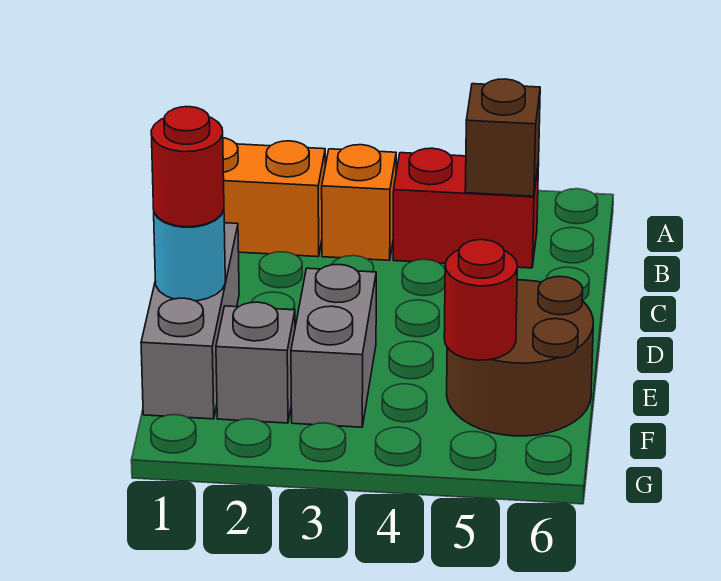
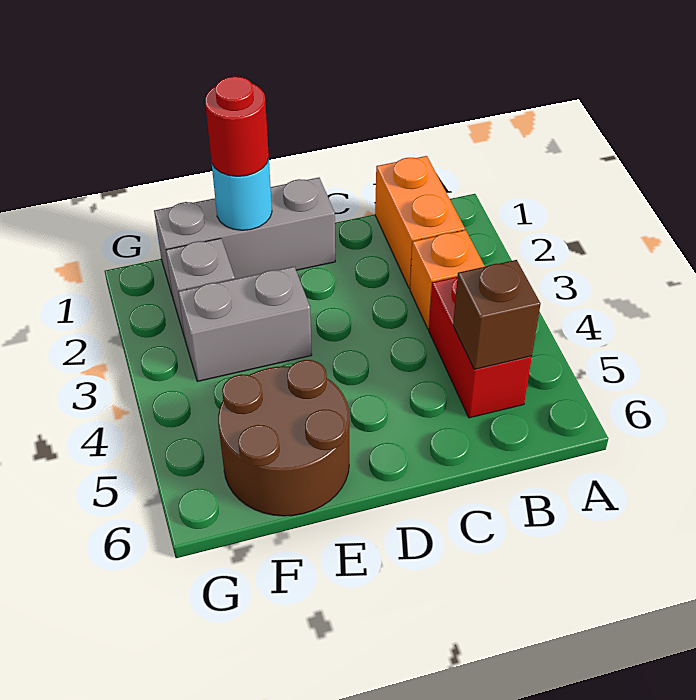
red 1x1 round brick [444,240,517,360] -> none

